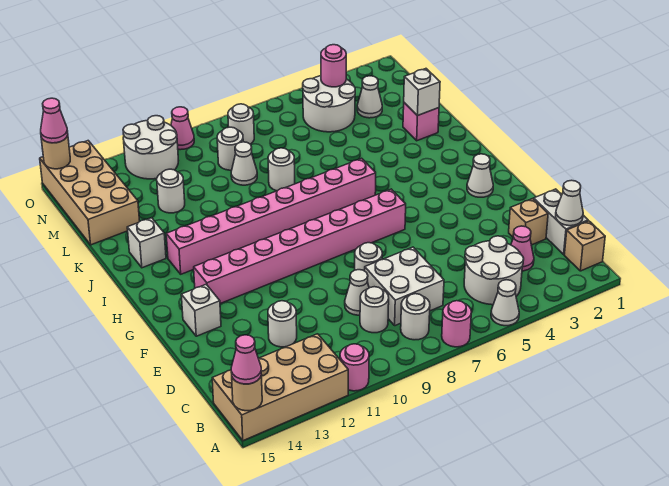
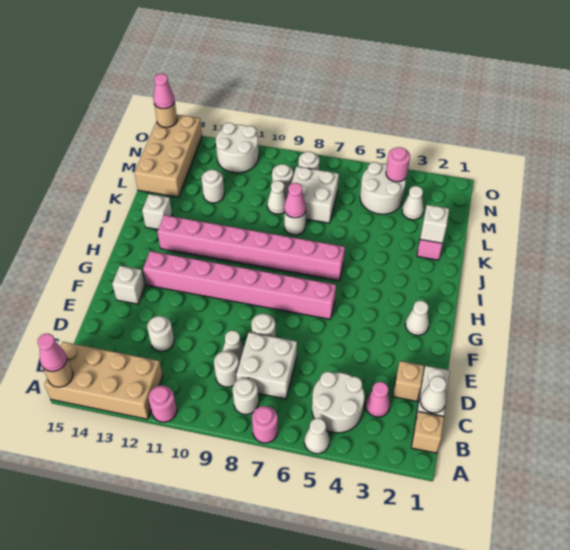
none -> white 2x2 brick [291,166,339,223]
pink 1x1 cone [171,107,194,150] -> pink 1x1 cone moved to [284,183,306,218]

